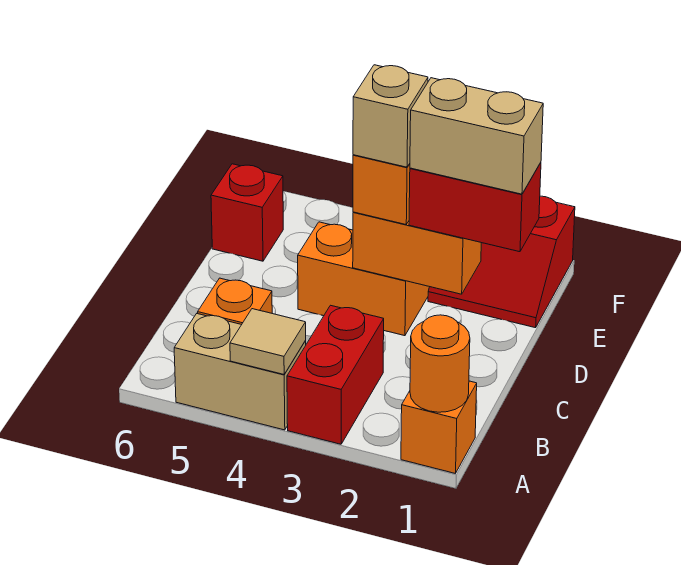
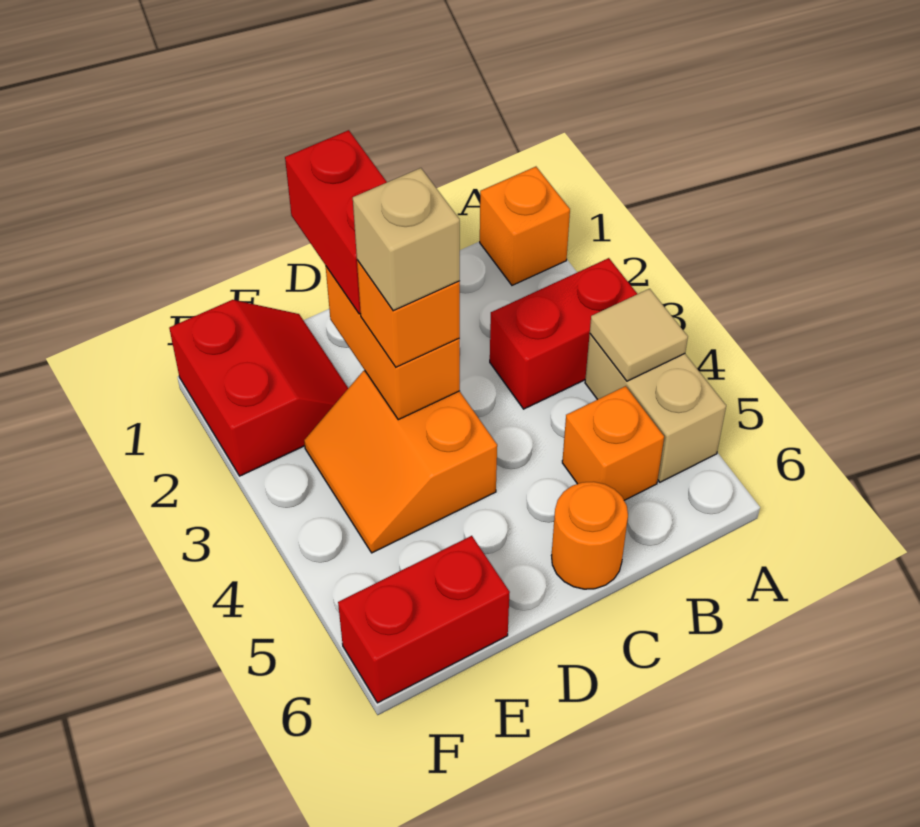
orange 1x1 round brick [410,315,470,412] -> orange 1x1 round brick moved to [552,482,628,589]
tan 1x2 brick [410,78,543,194] -> none
red 1x1 brick [211,164,283,261] -> red 1x2 brick [338,536,510,703]

